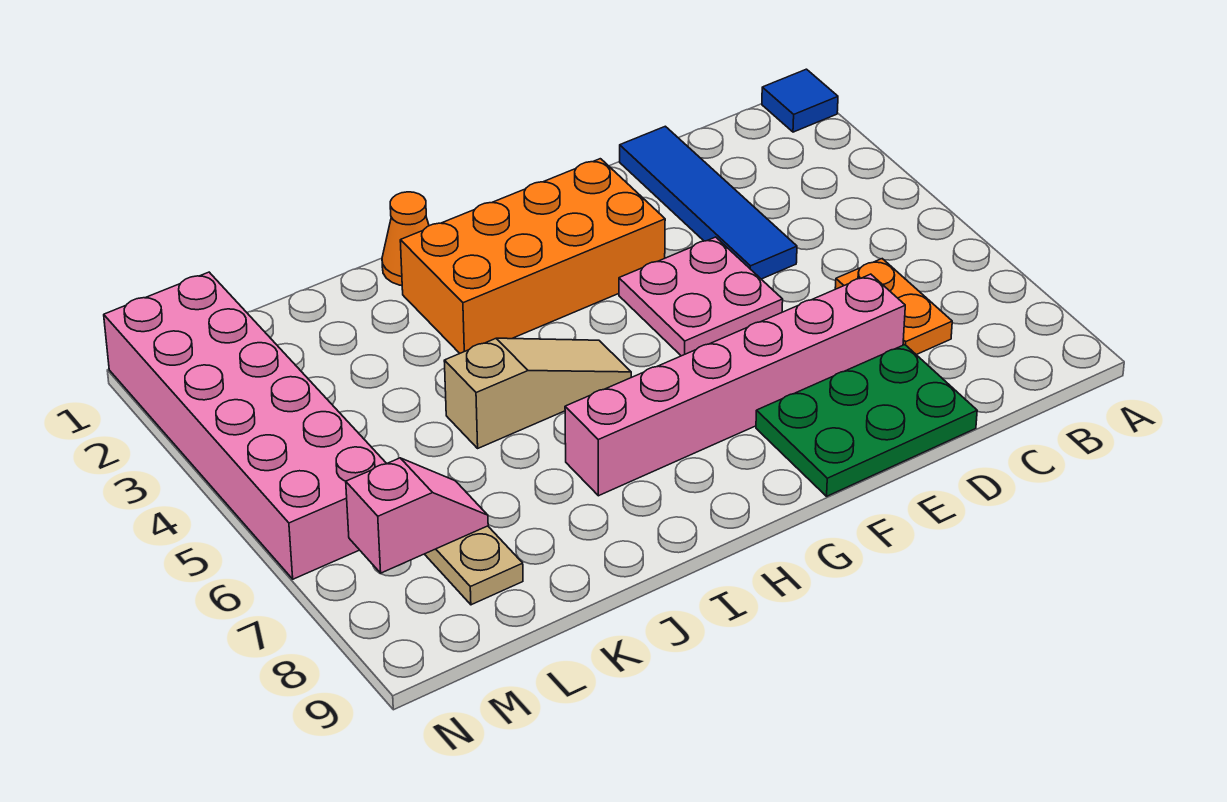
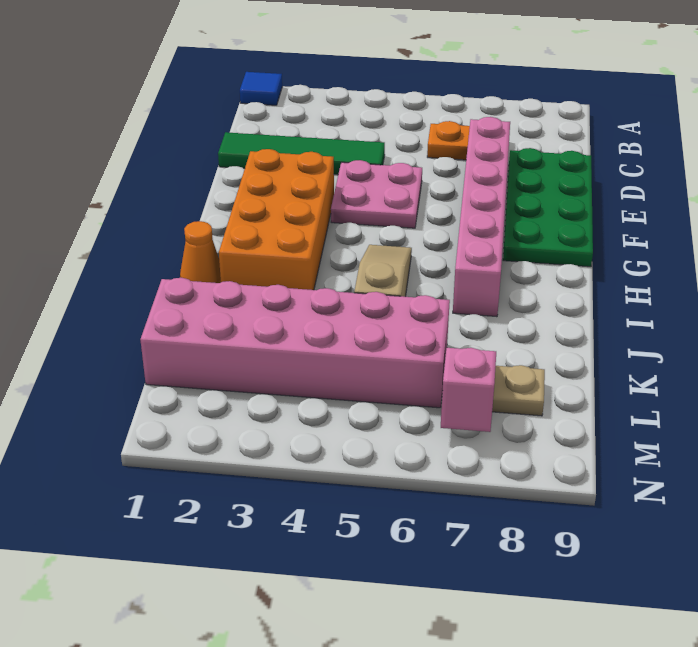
blue 1x4 tile [620,126,797,279] -> green 1x4 tile [218,132,385,175]
green 2x3 plate [756,345,977,496] -> green 2x4 plate [503,148,593,267]
pink 2x6 brick [104,272,387,579] -> pink 2x6 brick moved to [140,278,450,408]

